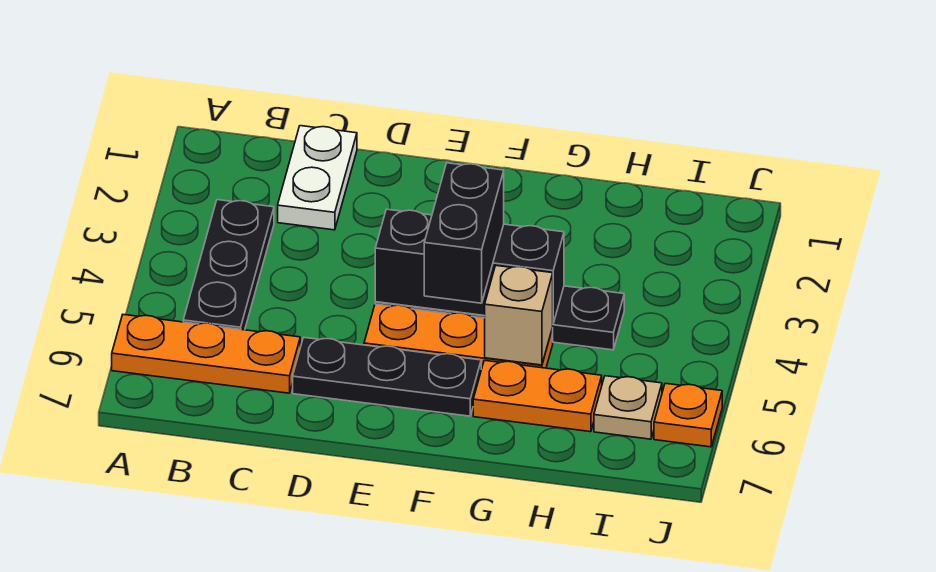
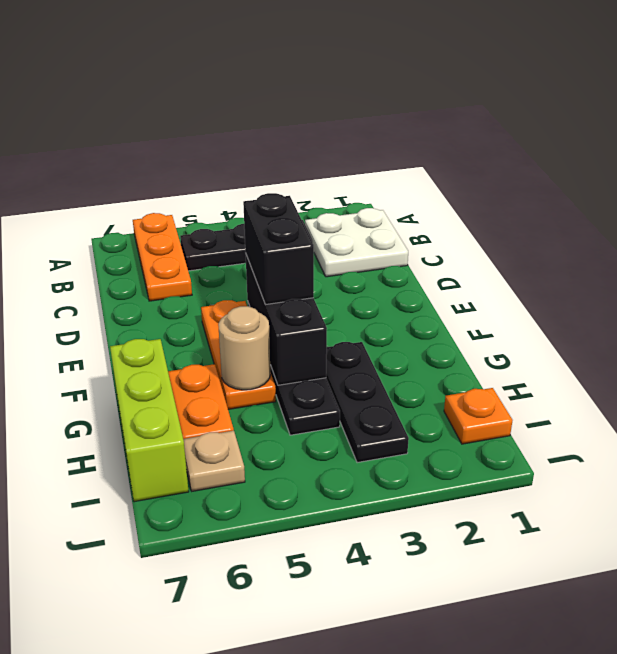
white 1x2 plate [278,126,357,230] -> white 2x2 plate [305,208,408,277]
black 1x3 plate [293,338,481,416] -> black 1x3 plate moved to [326,342,409,463]
black 1x2 brick [424,163,504,303] -> black 1x2 brick turned to [243,193,314,305]
tan 1x1 brick [485,266,553,365] -> tan 1x1 round brick [218,306,271,390]
none -> lime 1x3 brick [110,339,189,502]
orange 1x1 plate [654,383,722,447] -> orange 1x1 plate moved to [444,388,513,444]

